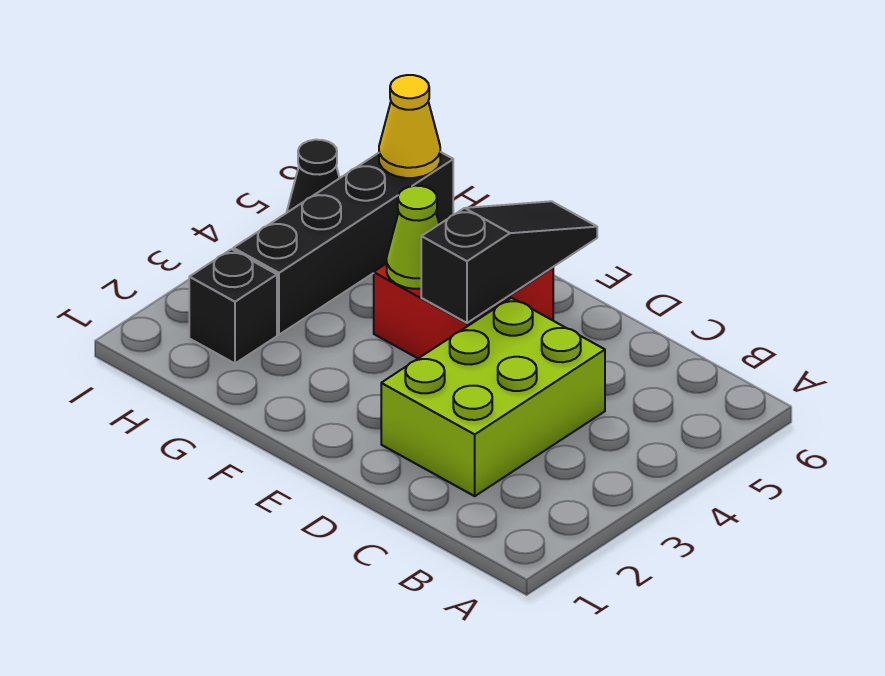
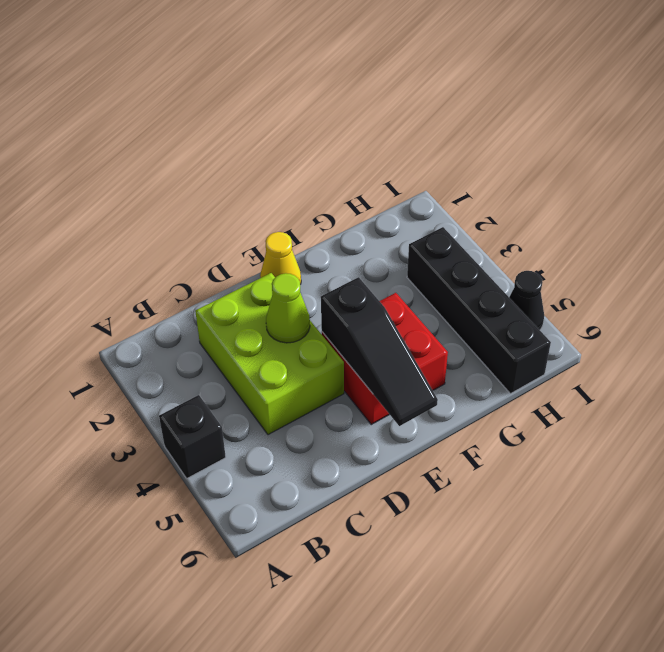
lime 1x1 cone [387,186,439,289] -> lime 1x1 cone moved to [266,273,310,343]
black 1x1 brick [189,249,277,363] -> black 1x1 brick moved to [159,395,226,478]
yellow 1x1 cone [379,75,440,178] -> yellow 1x1 cone moved to [260,232,301,285]

